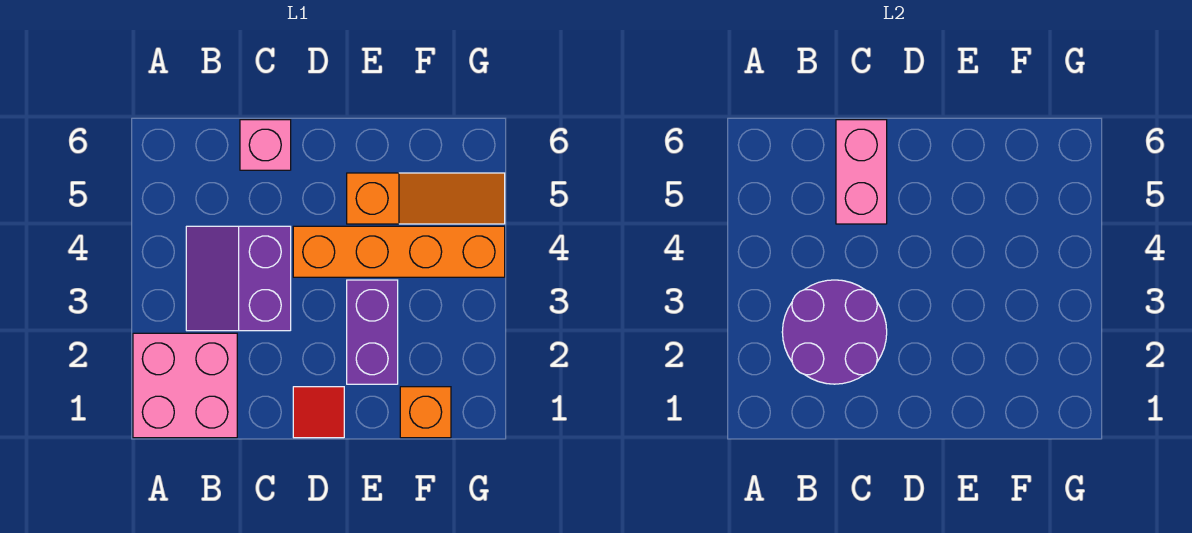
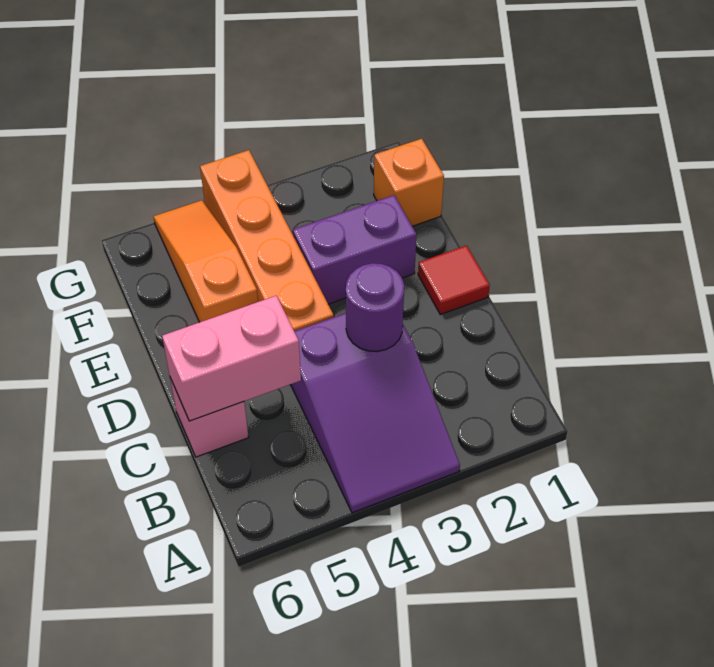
pink 2x2 brick [133,333,237,438] -> none
purple 2x2 round brick [782,280,887,384] -> purple 1x1 round brick [346,263,404,352]
purple 2x2 slope [186,226,291,331] -> purple 2x3 slope [290,313,460,513]

